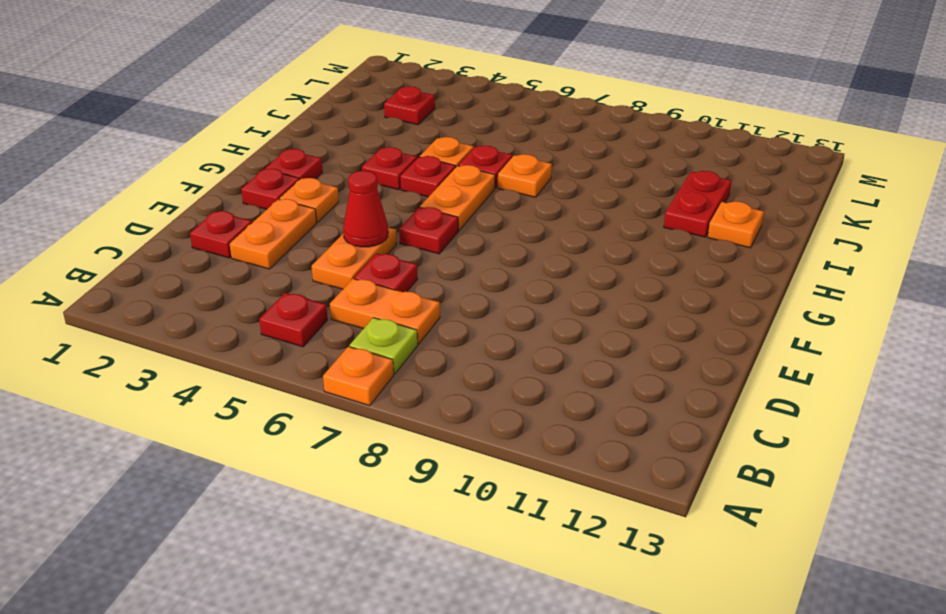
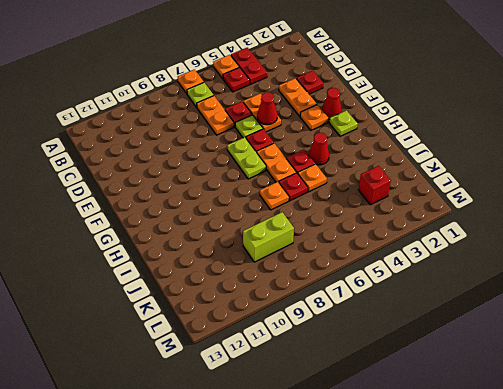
orange 1x2 plate [330,279,440,344] -> orange 1x2 plate turned to [197,96,234,135]
none -> lime 1x1 plate [235,115,263,138]
red 1x1 plate [241,169,300,209] -> red 1x1 cone [322,88,342,119]
none -> lime 1x2 plate [227,137,266,179]
red 1x1 plate [265,149,323,179] -> lime 1x1 plate [329,110,358,136]
red 1x1 plate [362,147,417,190] -> red 1x1 cone [309,133,329,165]
red 1x2 plate [664,171,731,237] -> red 1x2 plate moved to [231,48,267,84]
orange 1x1 plate [708,201,764,248] -> orange 1x1 plate moved to [213,55,239,79]
red 1x1 plate [384,86,435,125] -> red 1x1 brick [359,166,391,205]
none -> lime 1x2 brick [243,212,294,262]

